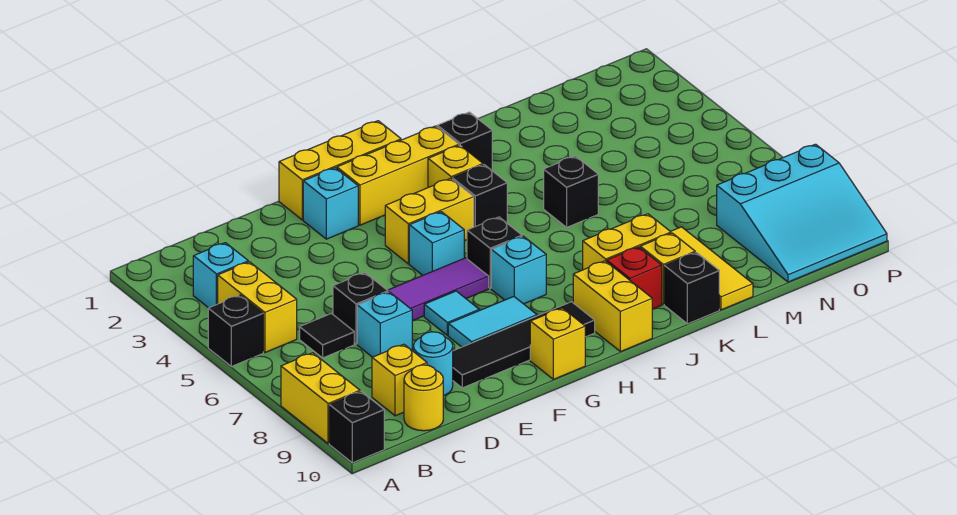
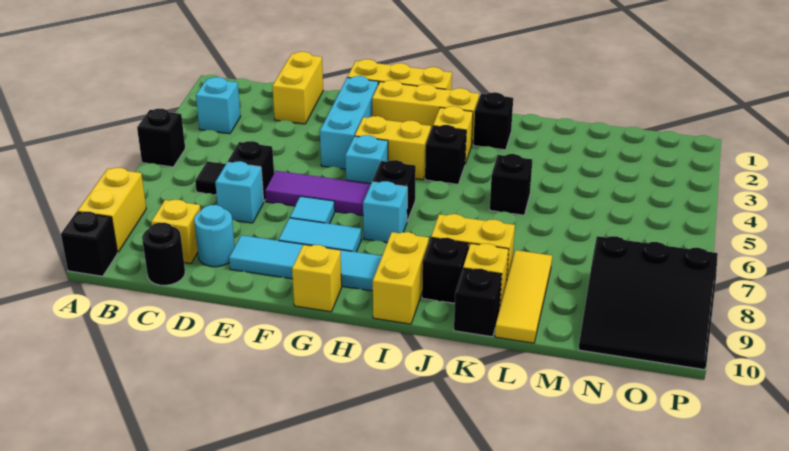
yellow 1x2 brick [218,262,297,352] -> yellow 1x2 brick moved to [272,52,323,124]
yellow 1x1 round brick [404,365,443,431] -> black 1x1 round brick [142,223,185,285]
black 1x4 tile [453,302,595,388] -> cyan 1x4 tile [229,235,382,291]
cyan 1x1 brick [303,168,358,239] -> cyan 1x3 brick [320,76,378,169]
red 1x1 brick [607,247,662,309] -> black 1x1 brick [422,238,468,303]
cyan 3x3 slope [717,144,887,282] -> black 3x3 slope [578,236,718,370]

